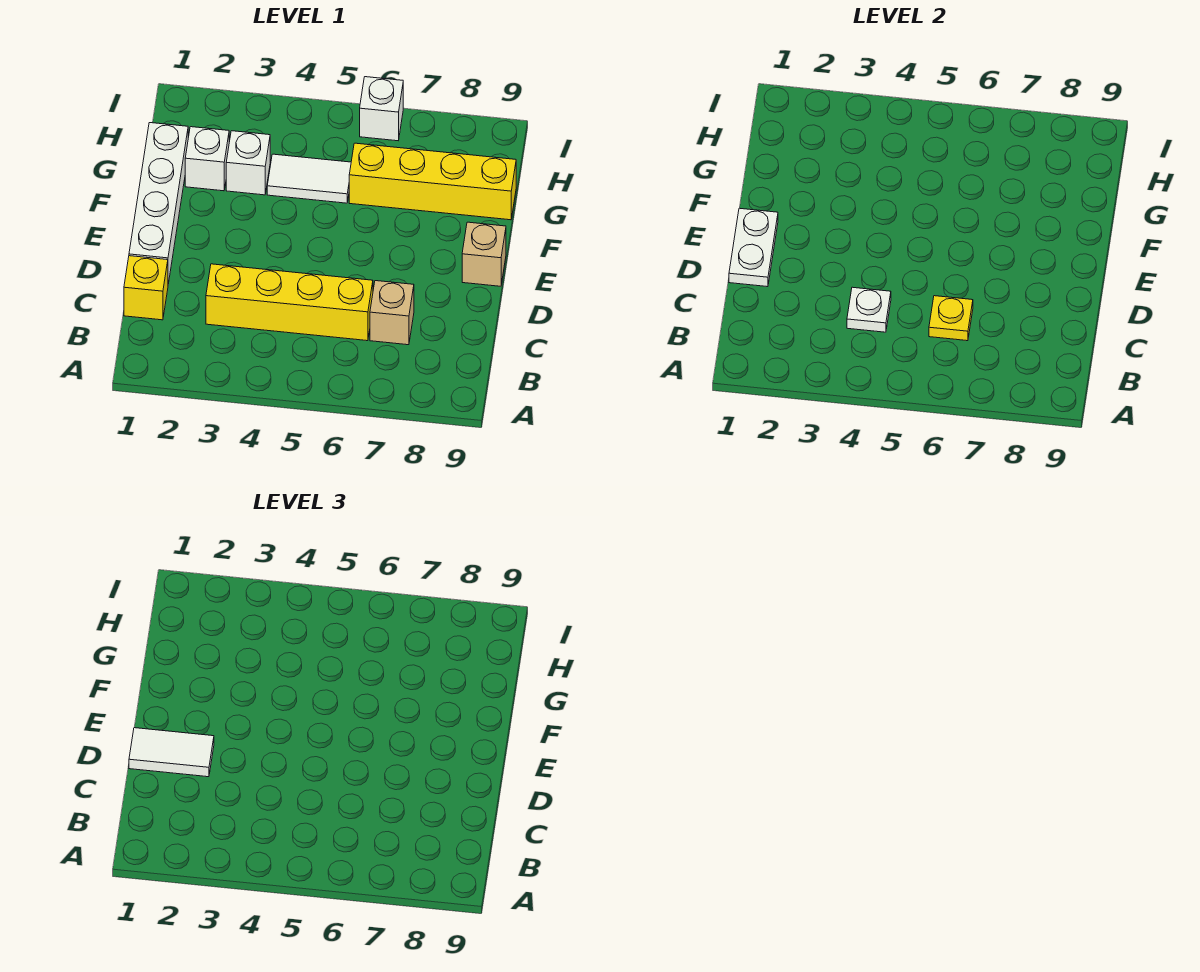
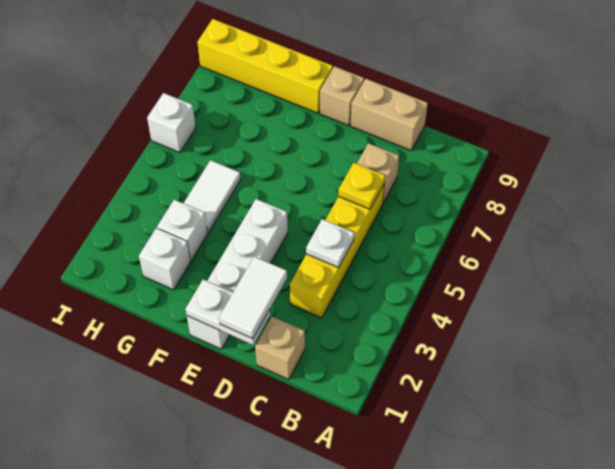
yellow 1x1 brick [124,256,168,320] -> tan 1x1 brick [255,317,305,380]
none -> tan 1x2 brick [351,79,428,151]
white 1x4 brick [129,123,188,284] -> white 1x4 brick turned to [187,199,288,349]
yellow 1x4 brick [349,143,516,220] -> yellow 1x4 brick turned to [198,19,333,113]

